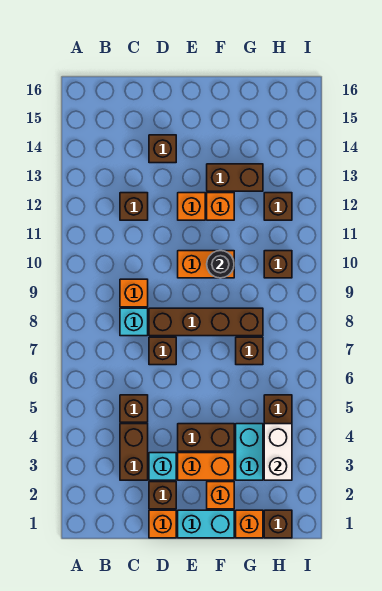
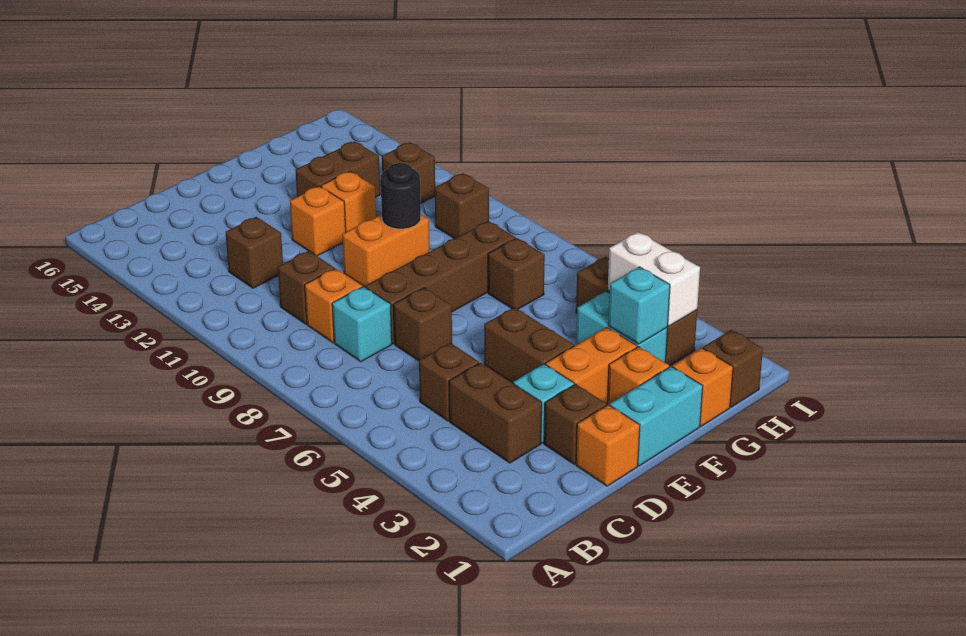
brown 1x1 brick [149,135,176,163] -> brown 1x1 brick moved to [278,251,335,324]
brown 1x2 brick [178,424,234,451] -> brown 1x2 brick turned to [484,307,574,383]
none -> cyan 1x1 brick [608,267,670,344]

